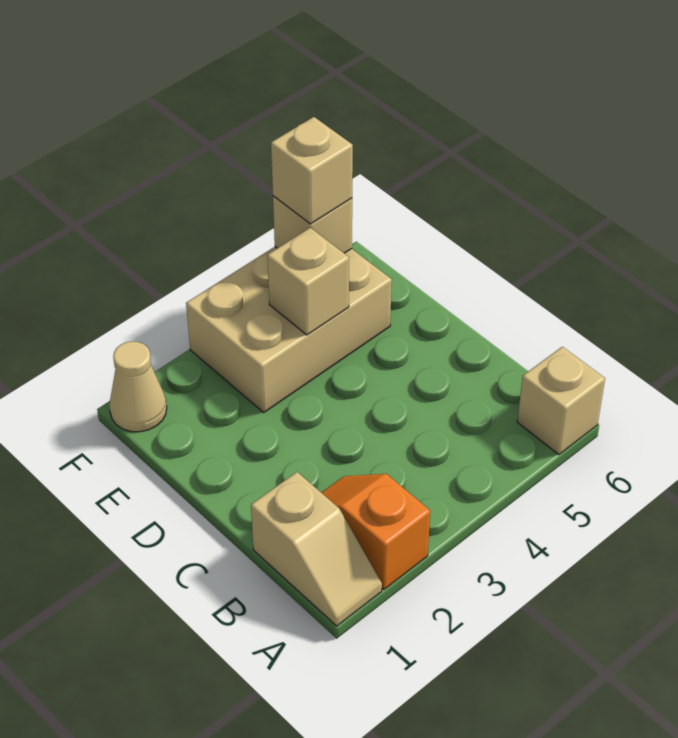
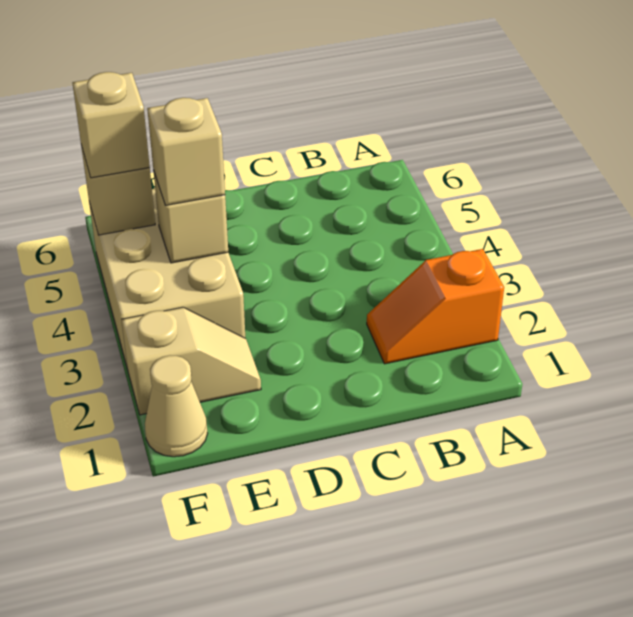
tan 1x2 slope [251,472,382,626] -> tan 1x2 slope moved to [121,307,261,415]
tan 1x1 brick [517,347,605,454] -> tan 1x1 brick moved to [147,98,225,206]

